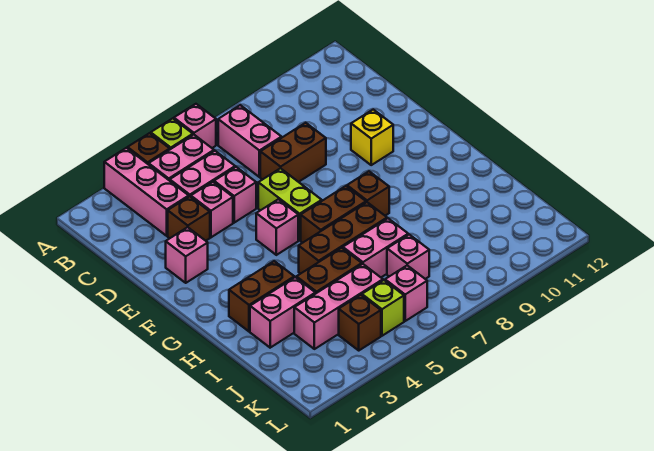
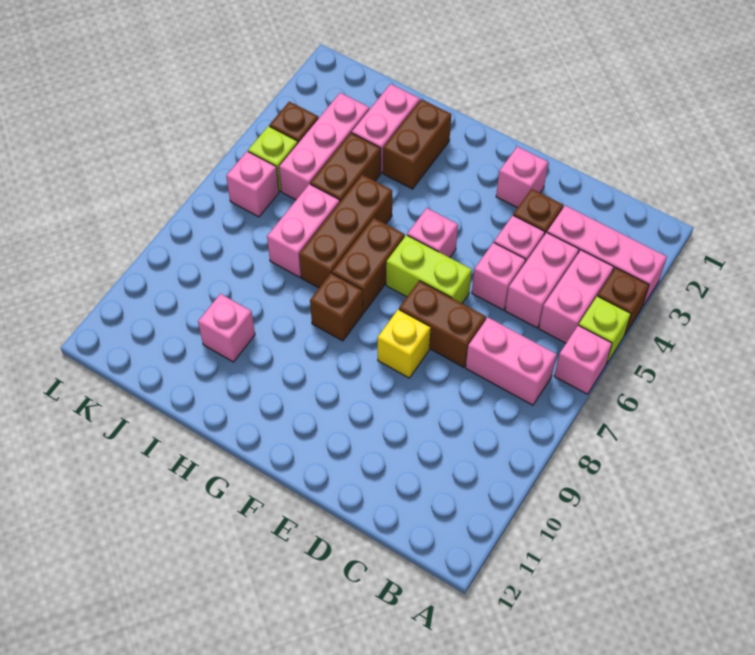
brown 1x2 brick [260,123,326,182] -> brown 1x2 brick turned to [399,281,486,367]
yellow 1x1 brick [351,110,393,165] -> yellow 1x1 brick moved to [378,310,431,378]
pink 1x1 brick [387,235,429,279] -> pink 1x1 brick moved to [198,294,255,362]

